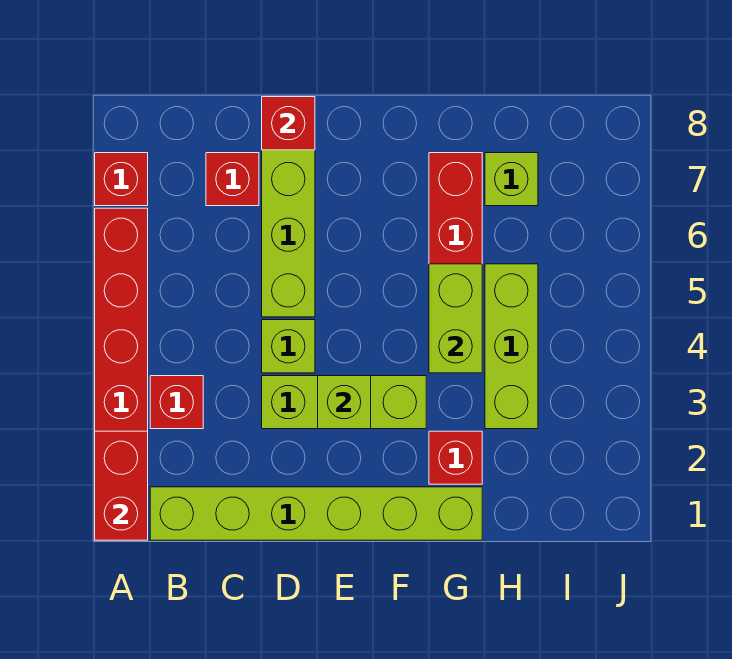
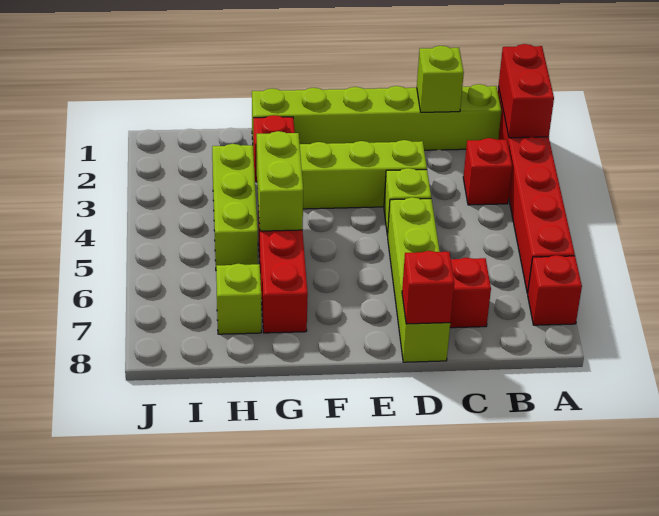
lime 1x1 brick [318,376,371,429] -> lime 1x1 brick moved to [417,46,464,112]

